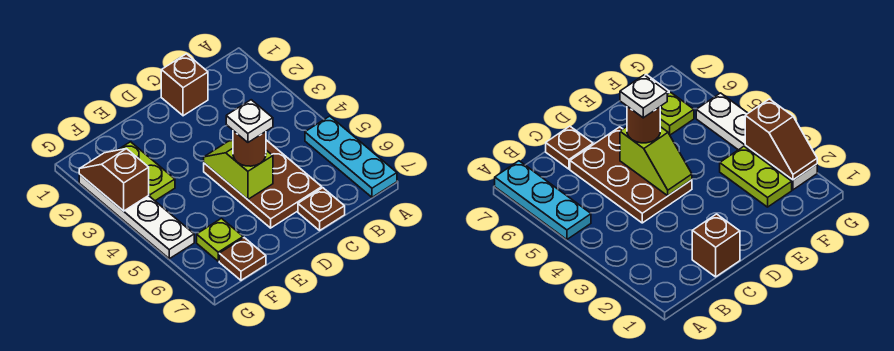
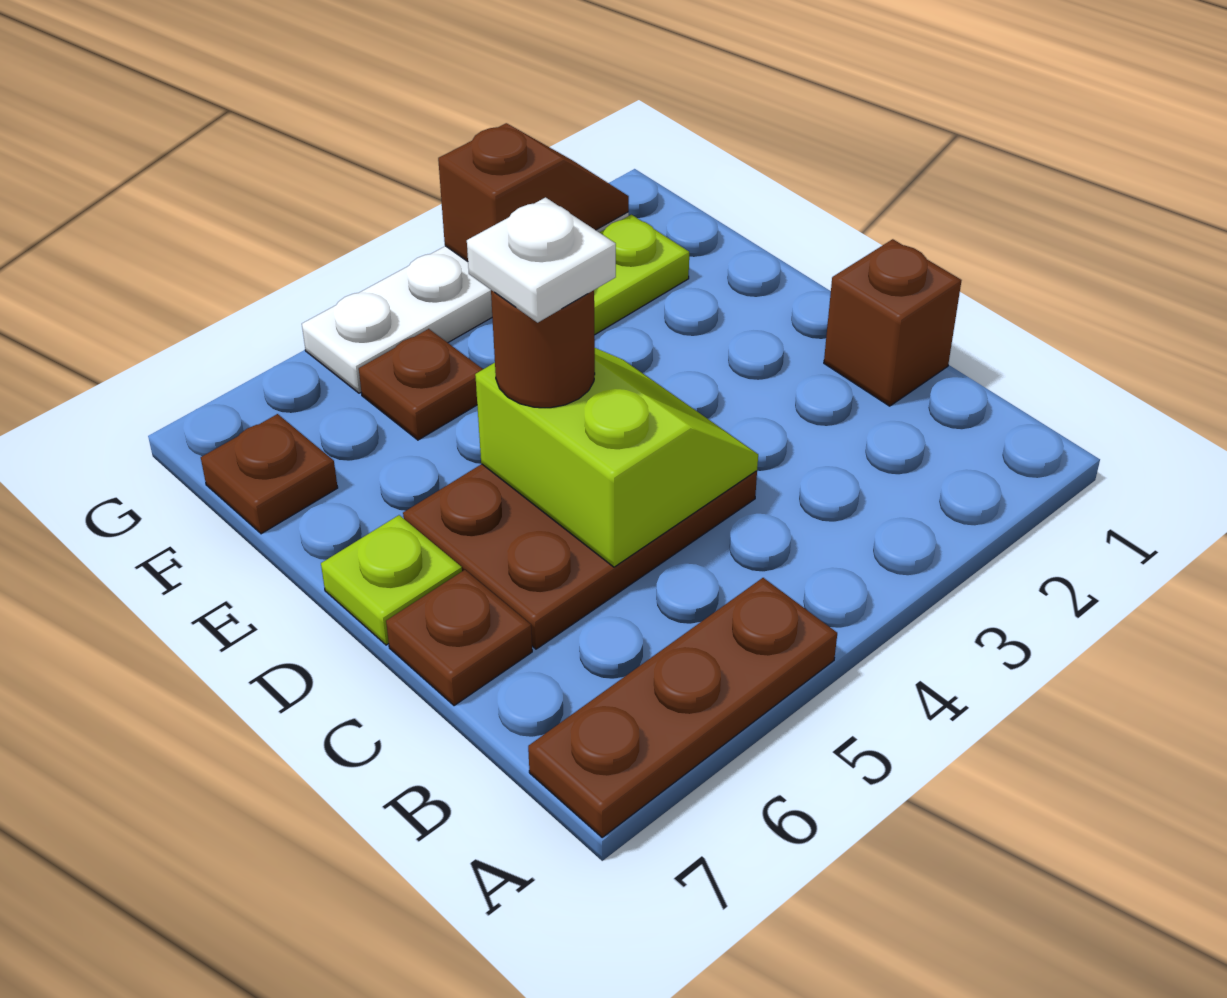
cyan 1x3 plate [305,116,397,197] -> brown 1x3 plate [528,578,837,837]
lime 1x2 slope [204,140,273,199] -> lime 2x2 slope [475,348,758,567]
none -> brown 1x1 plate [359,329,483,440]
lime 1x1 plate [197,218,243,261] -> lime 1x1 plate moved to [321,515,462,645]

